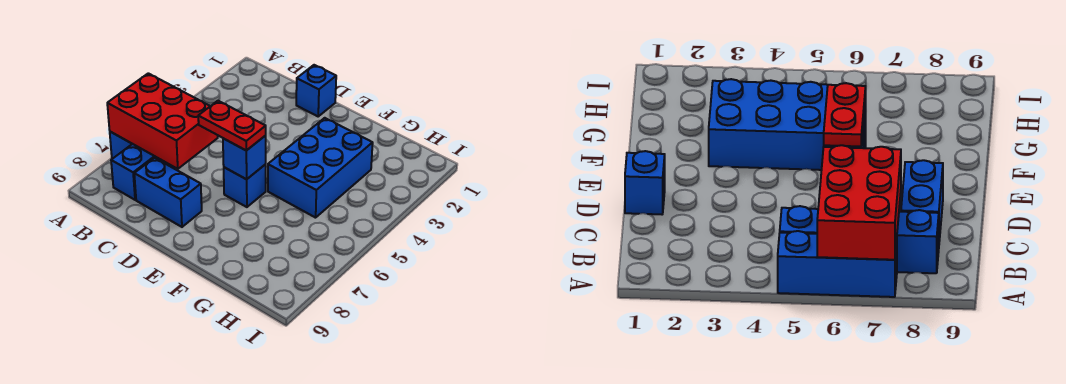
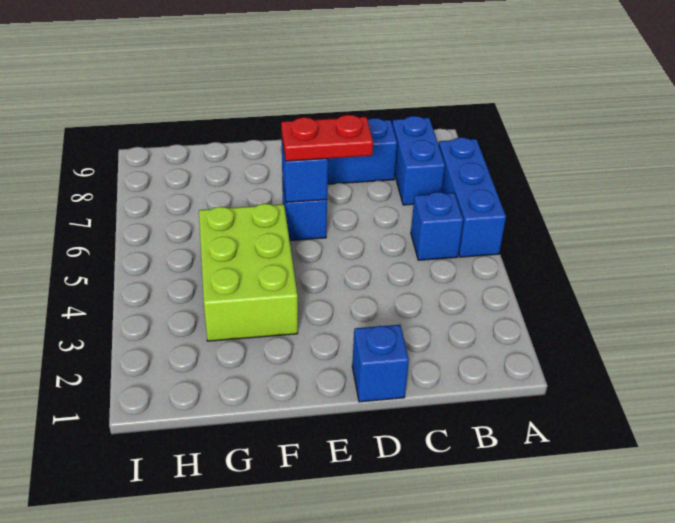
red 2x3 brick [107,73,218,169] -> none
blue 2x3 brick [268,118,373,218] -> lime 2x3 brick [199,204,298,341]

